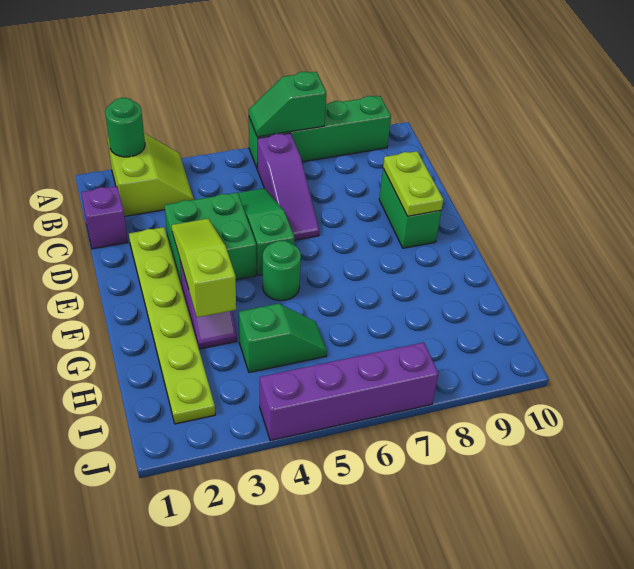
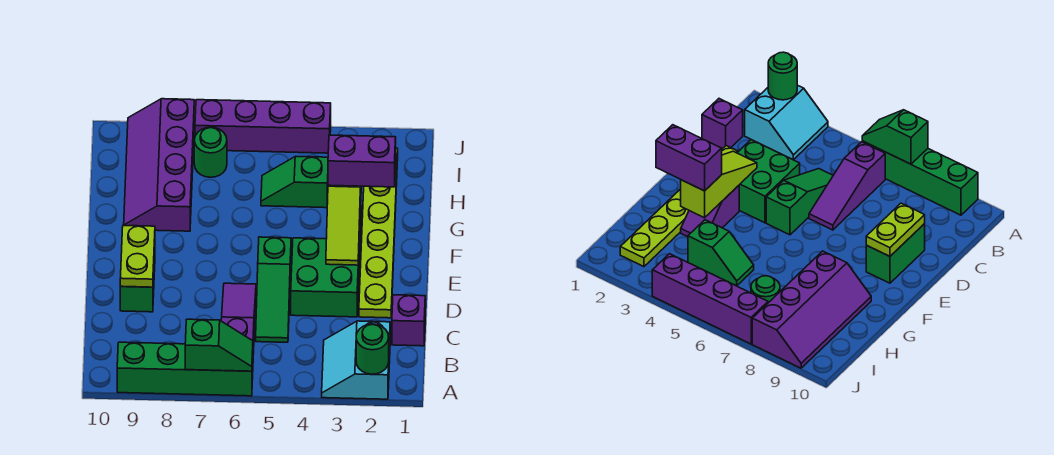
lime 2x2 slope [107,133,194,217] -> cyan 2x2 slope [322,321,390,399]
green 1x1 round brick [263,241,301,301] -> green 1x1 round brick moved to [194,127,227,177]
none -> purple 1x2 brick [328,135,396,187]
none -> purple 2x4 slope [124,99,194,231]

